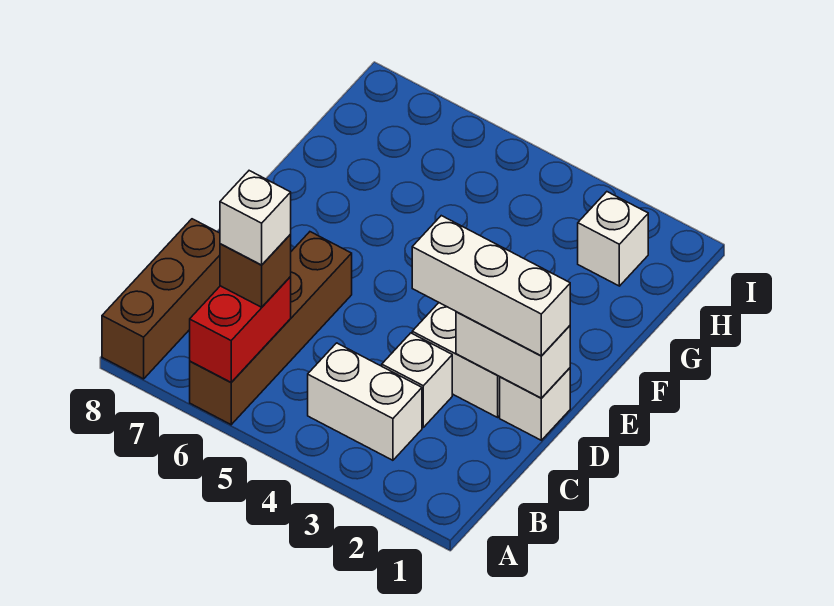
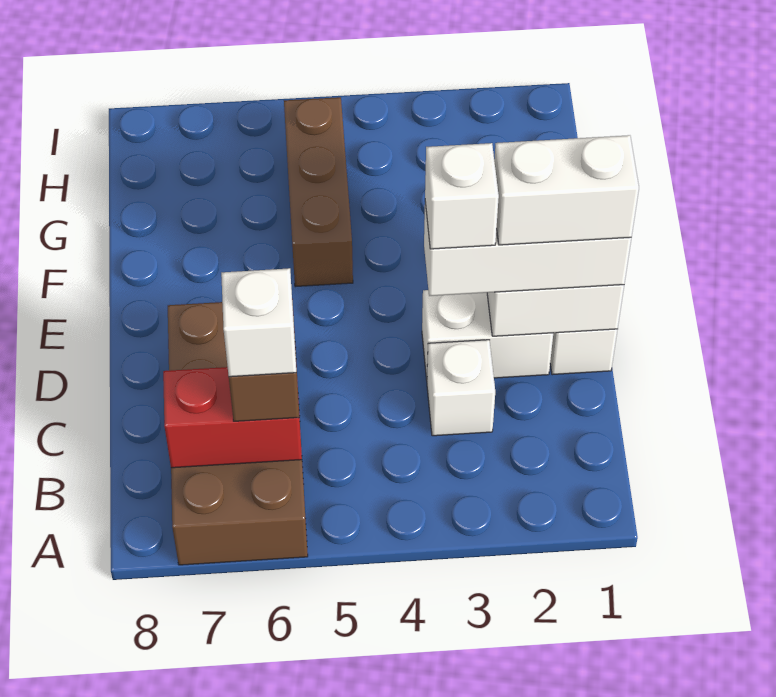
brown 1x4 brick [190,232,352,425] -> brown 2x4 brick [168,299,308,565]
red 1x2 brick [190,277,291,382] -> red 1x2 brick turned to [163,367,302,468]
brown 1x3 brick [102,219,220,379] -> brown 1x3 brick moved to [284,97,353,287]
white 1x2 brick [308,343,422,460] -> white 1x2 brick moved to [494,135,639,245]
white 1x1 brick [578,192,648,286] -> white 1x1 brick moved to [425,143,499,249]

